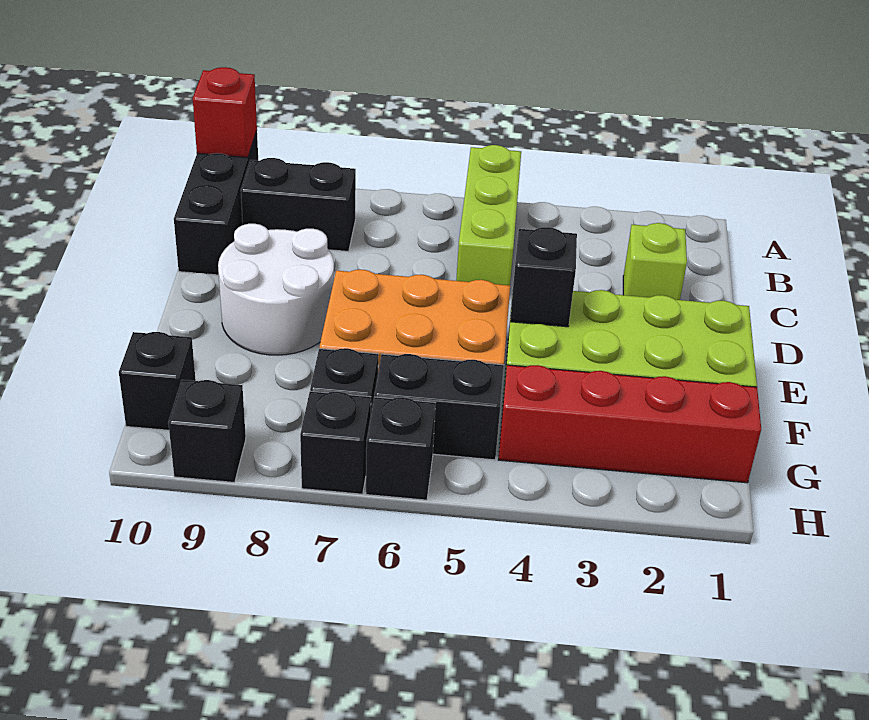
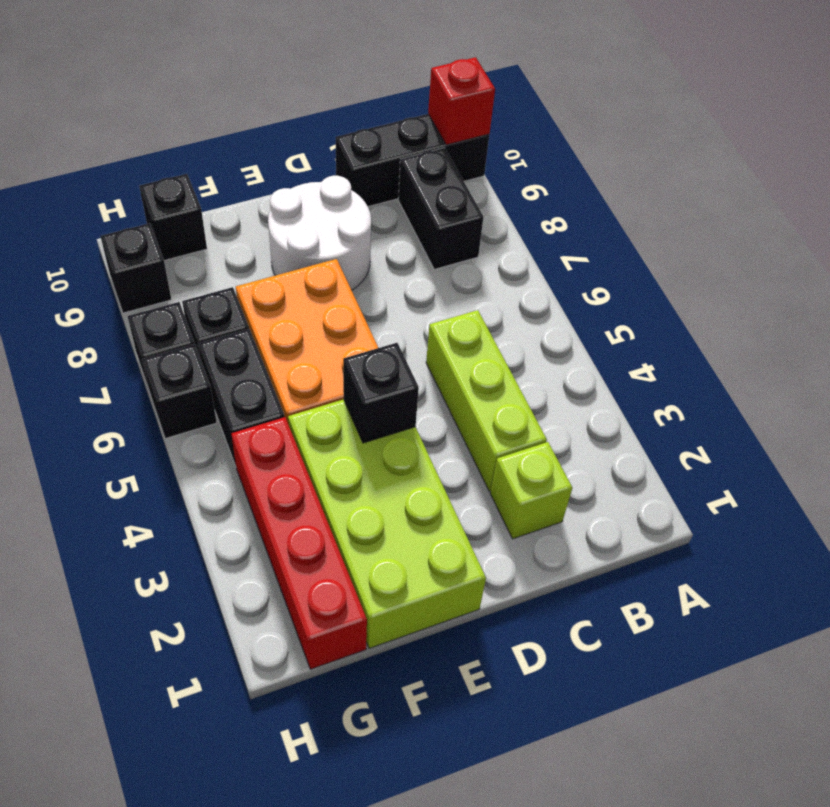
lime 1x3 brick [456,145,521,285] -> lime 1x3 brick turned to [426,310,547,491]

